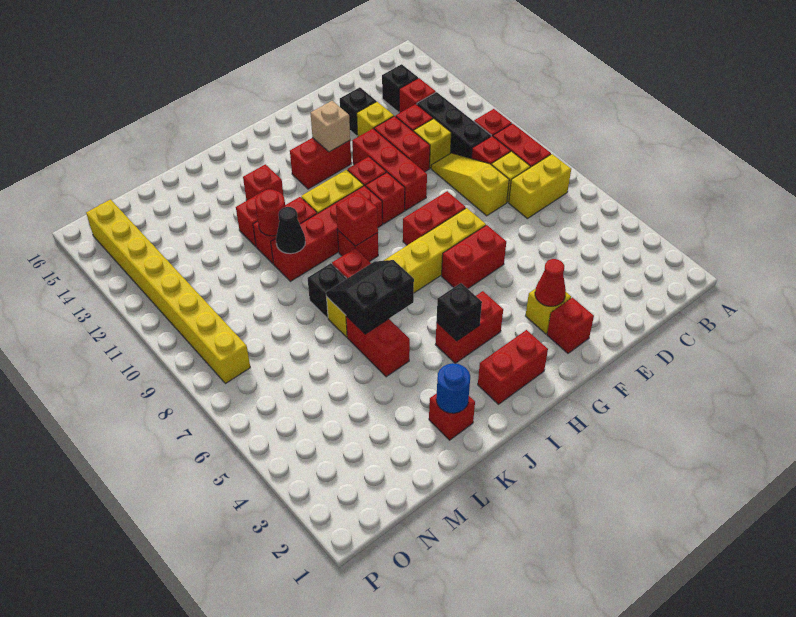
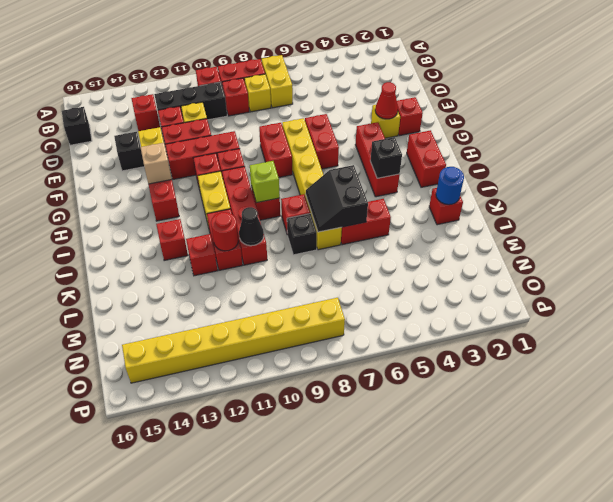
black 1x1 brick [382,64,418,112] -> black 1x1 brick moved to [62,107,92,145]
yellow 1x3 slope [431,153,509,216] -> none
red 1x2 brick [435,291,503,363] -> red 1x3 brick [355,122,400,197]
red 1x1 brick [336,192,378,246] -> lime 1x1 brick [250,161,280,203]

